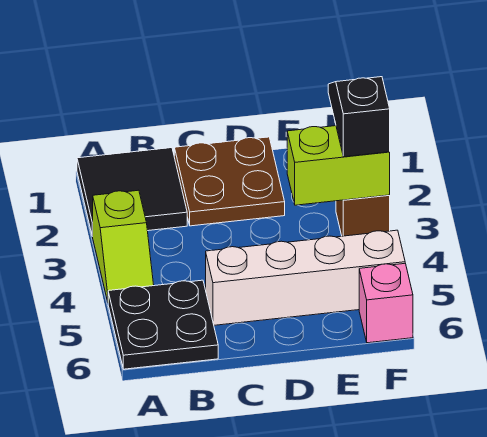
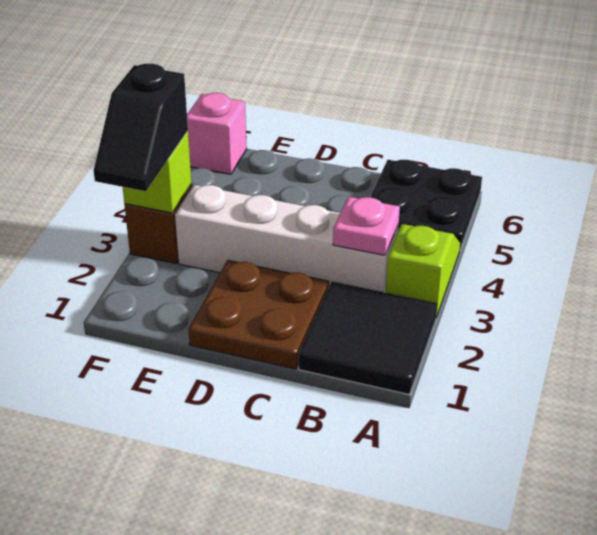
none -> pink 1x1 plate [333,197,400,255]
white 1x4 brick [206,230,405,325] -> white 1x4 brick moved to [175,185,399,293]
lime 1x2 brick [287,126,390,205] -> lime 1x1 brick [123,131,192,213]

